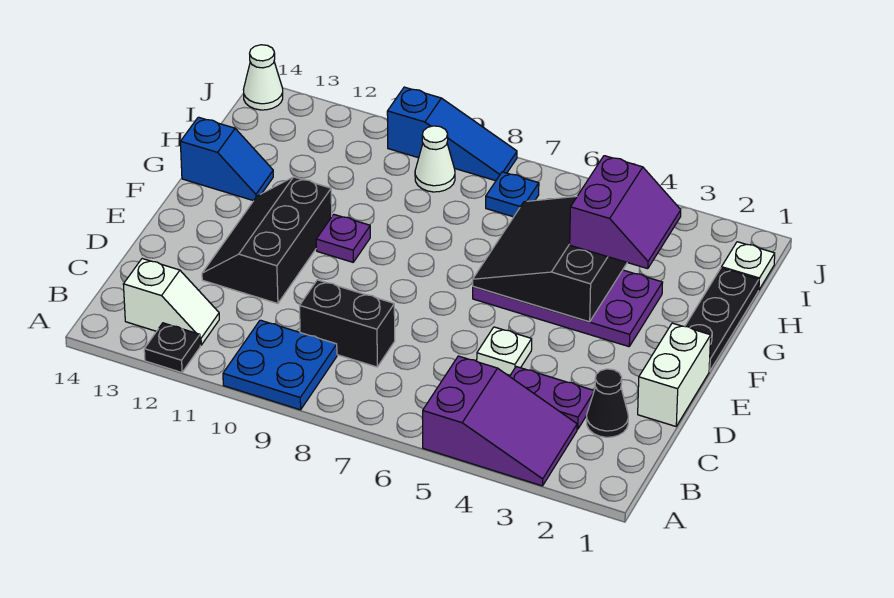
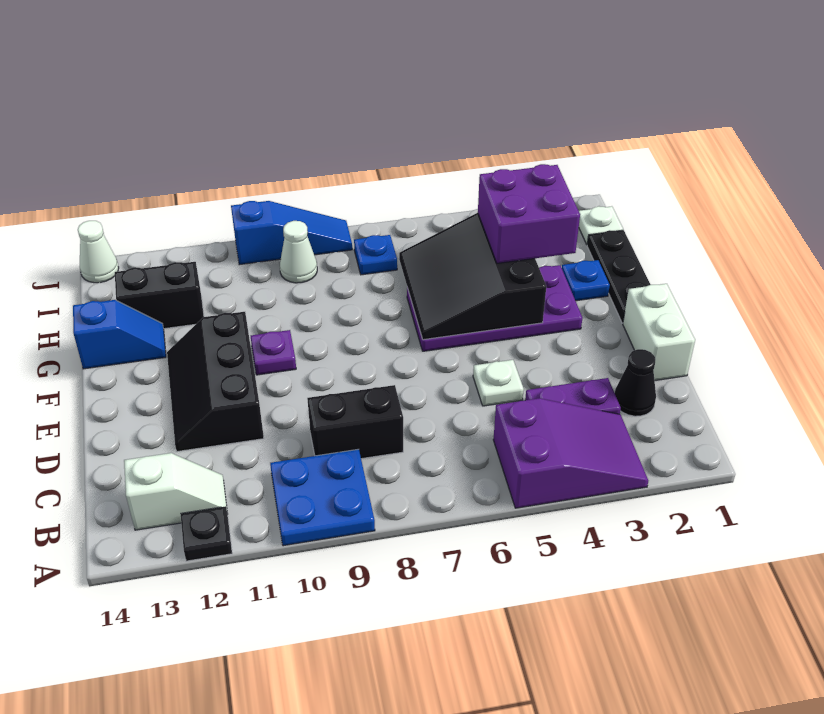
none -> blue 1x1 plate [562,260,610,301]
purple 2x2 slope [570,156,681,269] -> purple 2x2 brick [478,164,580,263]
none -> black 1x2 brick [115,262,204,329]

